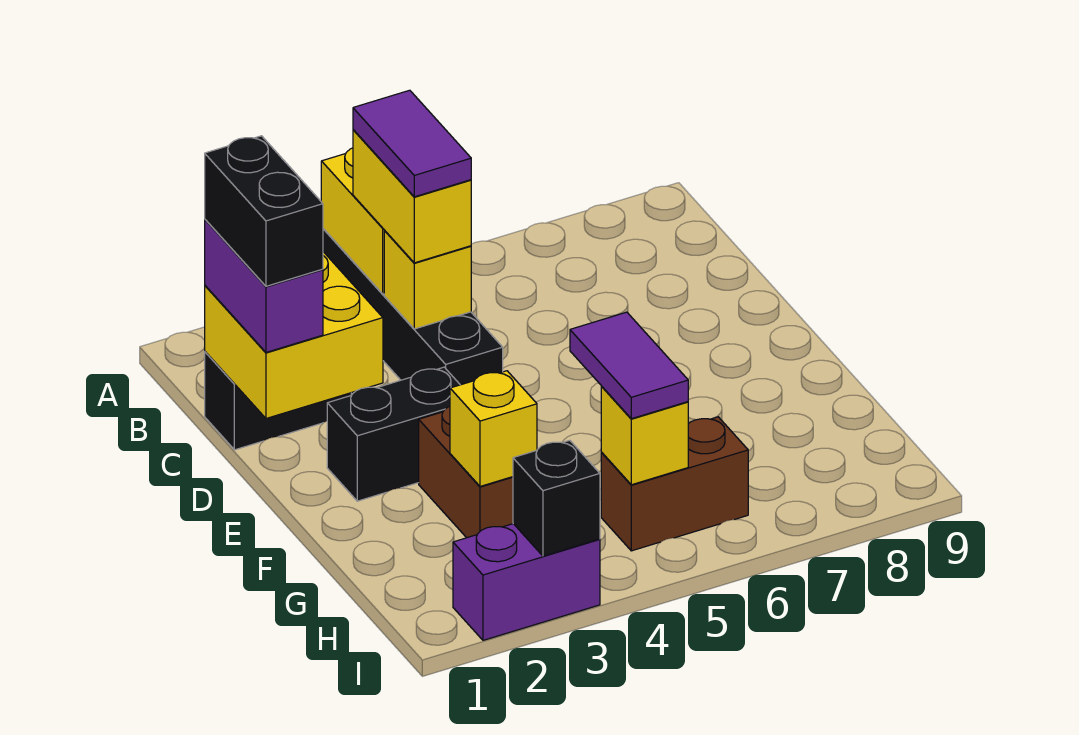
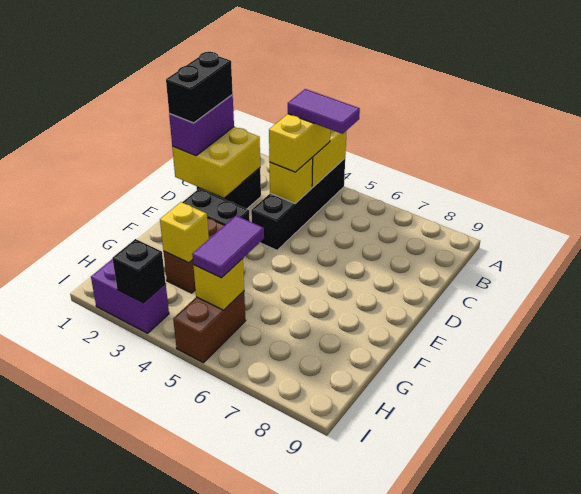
purple 1x2 tile [353,90,471,197] -> purple 1x2 tile turned to [288,89,360,134]
brown 1x2 brick [601,417,748,551] -> brown 1x2 brick turned to [173,291,246,363]

